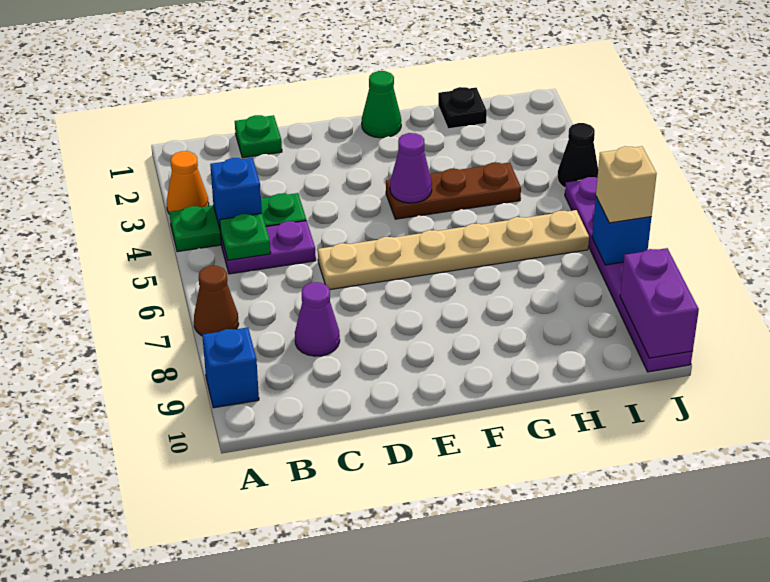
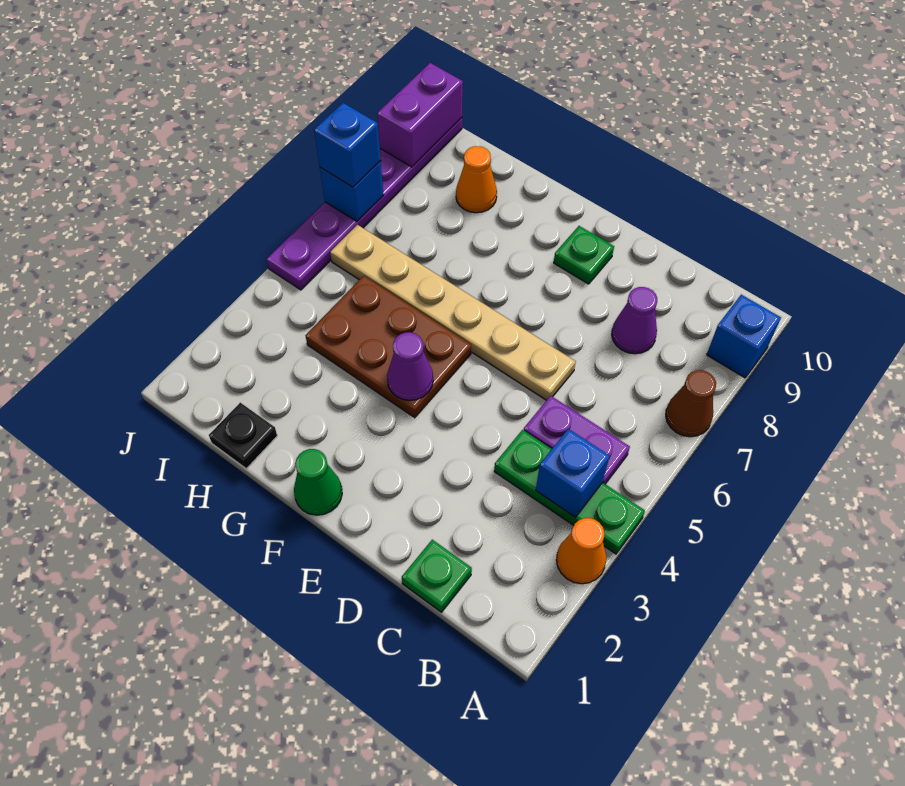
green 1x1 plate [220,213,271,260] -> green 1x1 plate moved to [554,226,614,284]
brown 1x3 plate [386,162,521,219] -> brown 2x3 plate [306,276,471,418]
none -> orange 1x1 cone [456,146,497,213]
black 1x1 cone [557,123,598,188] -> none
tan 1x1 brick [596,146,657,223] -> blue 1x1 brick [314,103,381,187]

